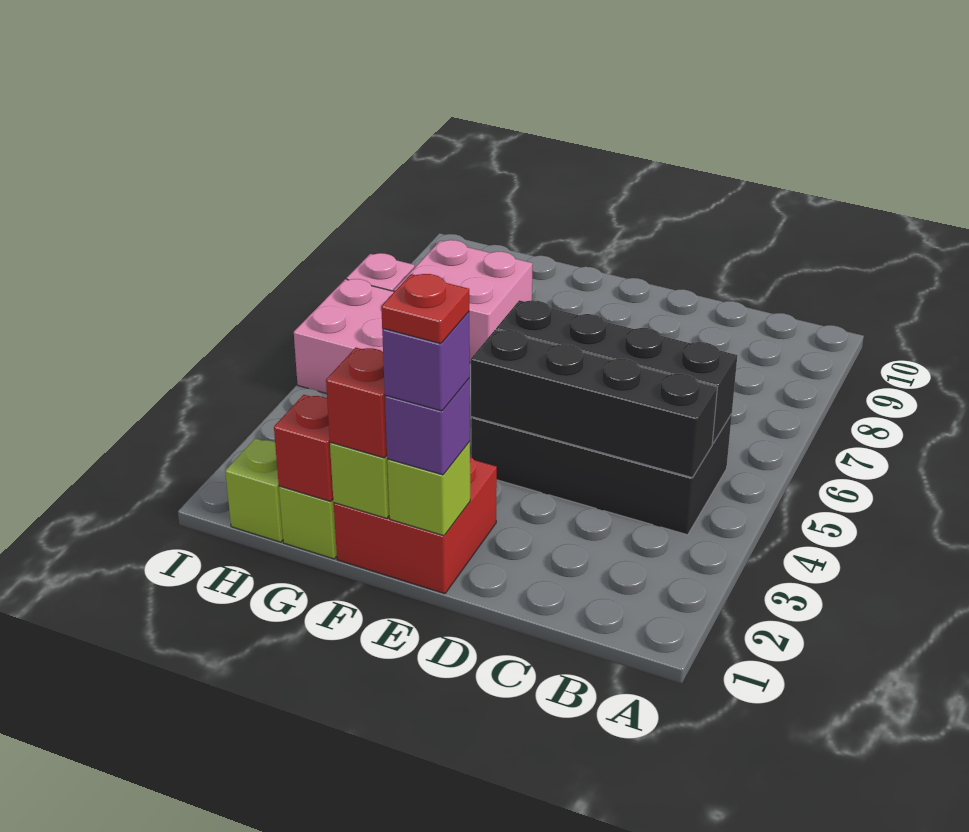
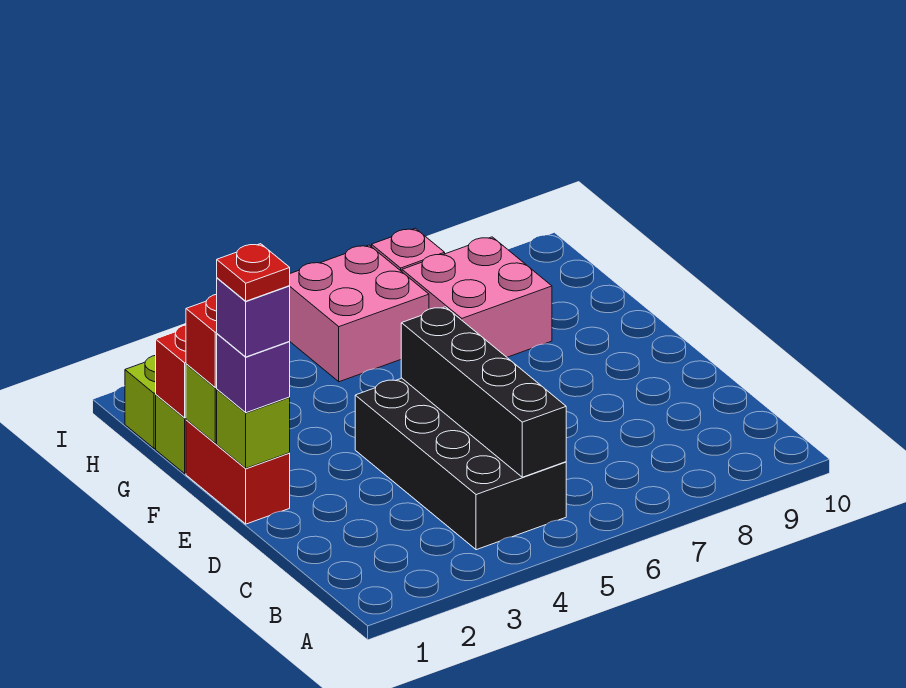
black 1x4 brick [471,330,717,478] -> none
red 2x2 brick [334,457,497,594] -> red 1x2 brick [186,420,290,524]

